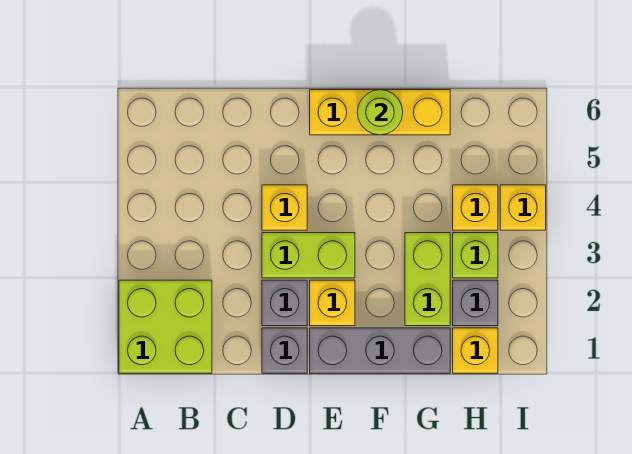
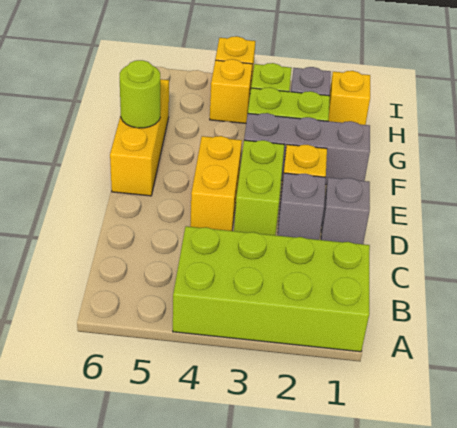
lime 2x2 brick [119,280,212,373] -> lime 2x4 brick [173,226,370,352]
yellow 1x1 brick [262,185,307,230] -> yellow 1x2 brick [190,136,242,231]
grey 1x3 brick [310,328,450,373] -> grey 1x3 brick turned to [244,113,370,185]

